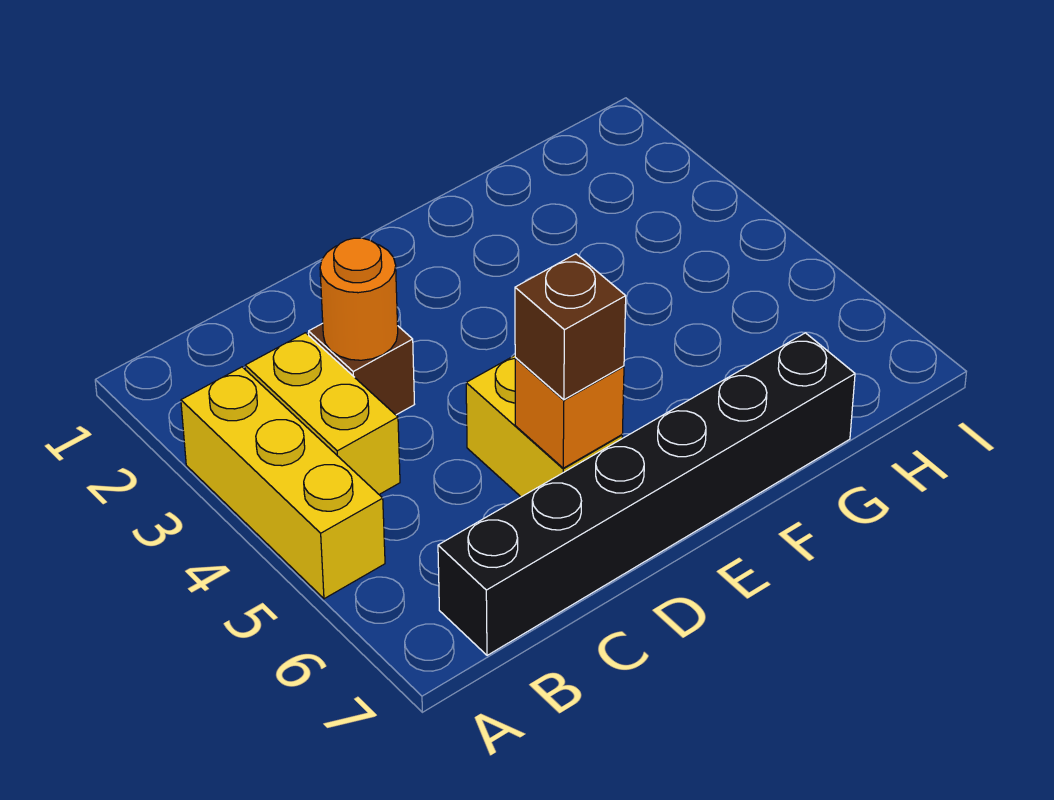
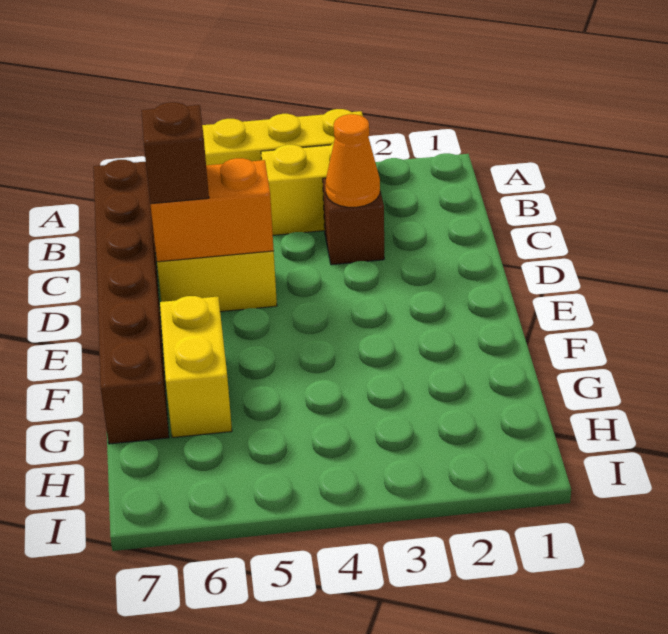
black 1x6 brick [438,333,855,655] -> brown 1x6 brick [93,160,169,444]
orange 1x1 round brick [320,238,398,360] -> orange 1x1 cone [325,114,380,207]
orange 1x1 brick [515,358,624,468] -> orange 1x2 brick [151,158,274,262]
none -> yellow 1x2 brick [160,296,232,438]

